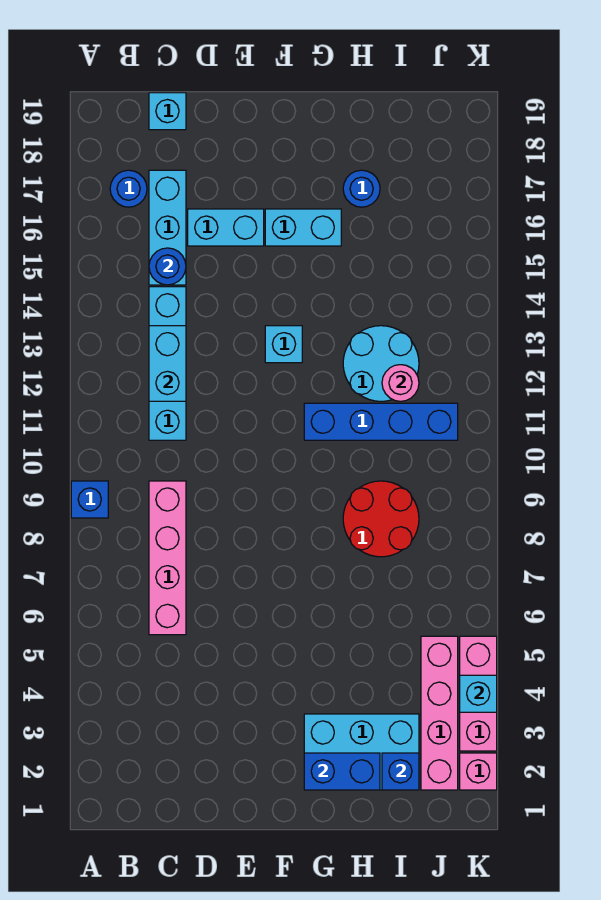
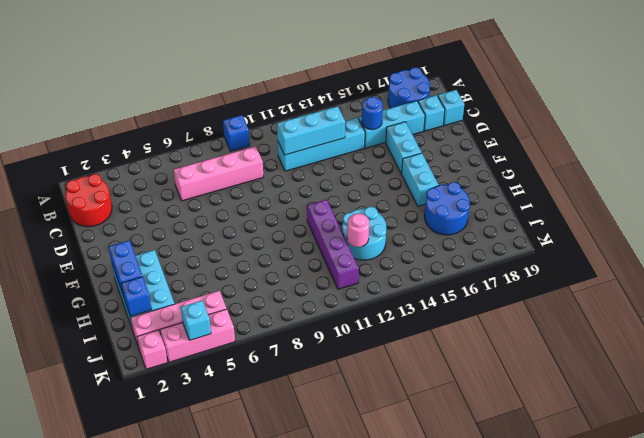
blue 1x1 round brick [110,170,147,207] -> blue 2x2 round brick [388,67,430,108]
cyan 1x2 brick [149,326,186,401] -> cyan 1x3 brick [277,106,345,155]
cyan 1x1 brick [265,326,302,363] -> cyan 1x1 brick moved to [418,95,445,131]
blue 1x4 brick [304,403,458,440] -> purple 1x4 brick [307,200,359,289]
red 2x2 round brick [343,481,419,557] -> red 2x2 round brick moved to [65,174,112,227]
blue 1x1 round brick [343,170,380,207] -> blue 2x2 round brick [425,182,470,235]

